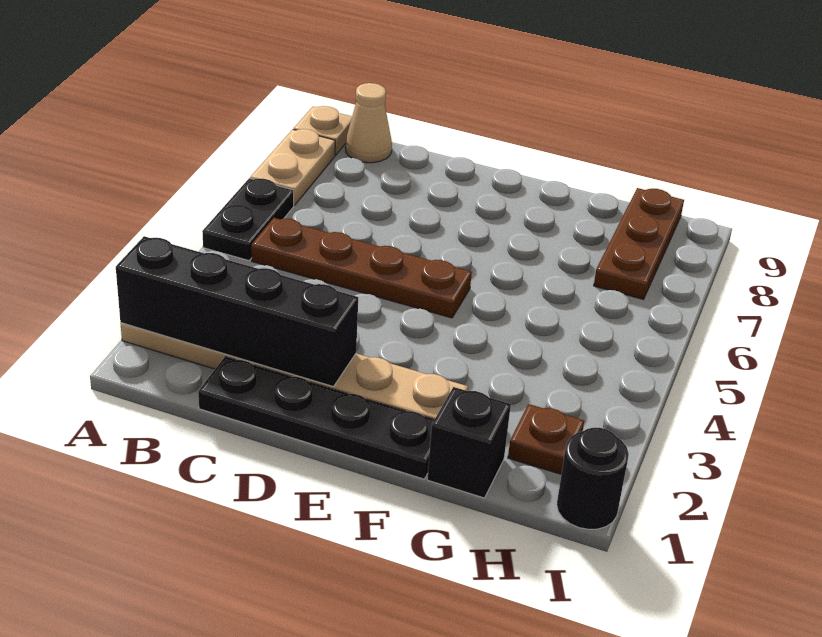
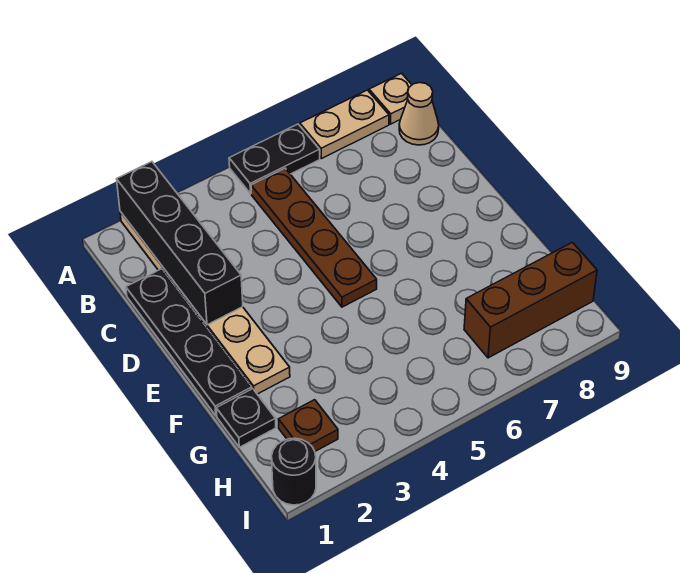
black 1x1 brick [427,387,511,498] -> black 1x1 plate [216,389,276,447]
brown 1x3 plate [594,188,684,299] -> brown 1x3 brick [464,242,597,358]

